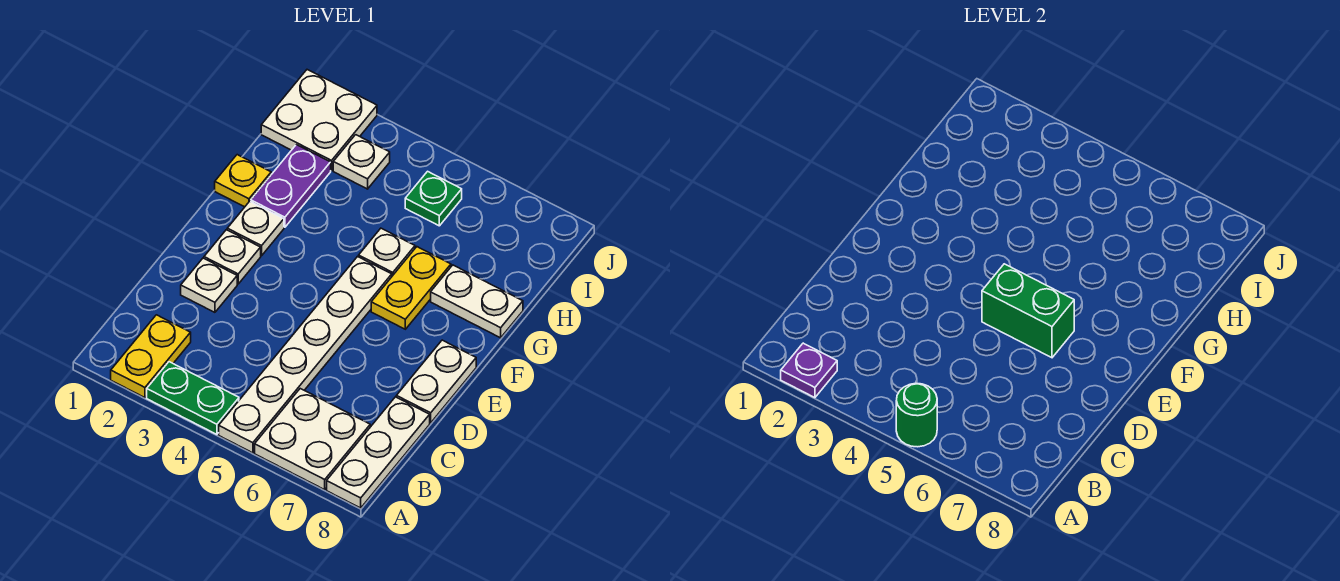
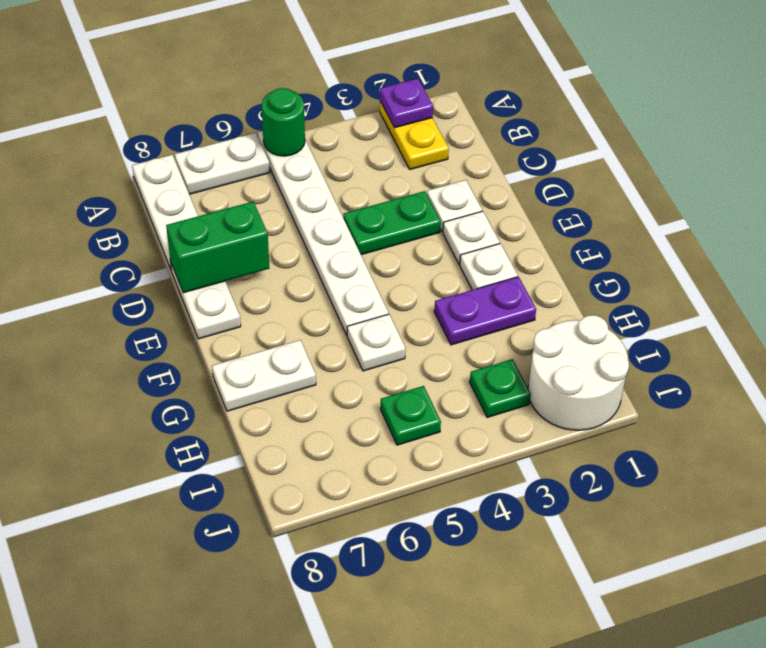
green 1x2 plate [147,362,239,434] -> green 1x2 plate moved to [343,191,441,255]
white 2x2 plate [255,389,370,490] -> white 1x2 plate [175,133,270,194]
green 1x2 brick [982,264,1074,358] -> green 1x2 brick moved to [166,202,270,293]
yellow 1x2 plate [371,247,451,329] -> none
yellow 1x1 plate [215,155,271,207] -> none
purple 1x2 plate [251,145,331,227] -> purple 1x2 plate turned to [434,277,536,345]
white 2x2 plate [261,70,377,171] -> white 2x2 round brick [528,315,629,430]
white 1x1 plate [333,135,390,189] -> green 1x1 plate [470,359,531,417]

